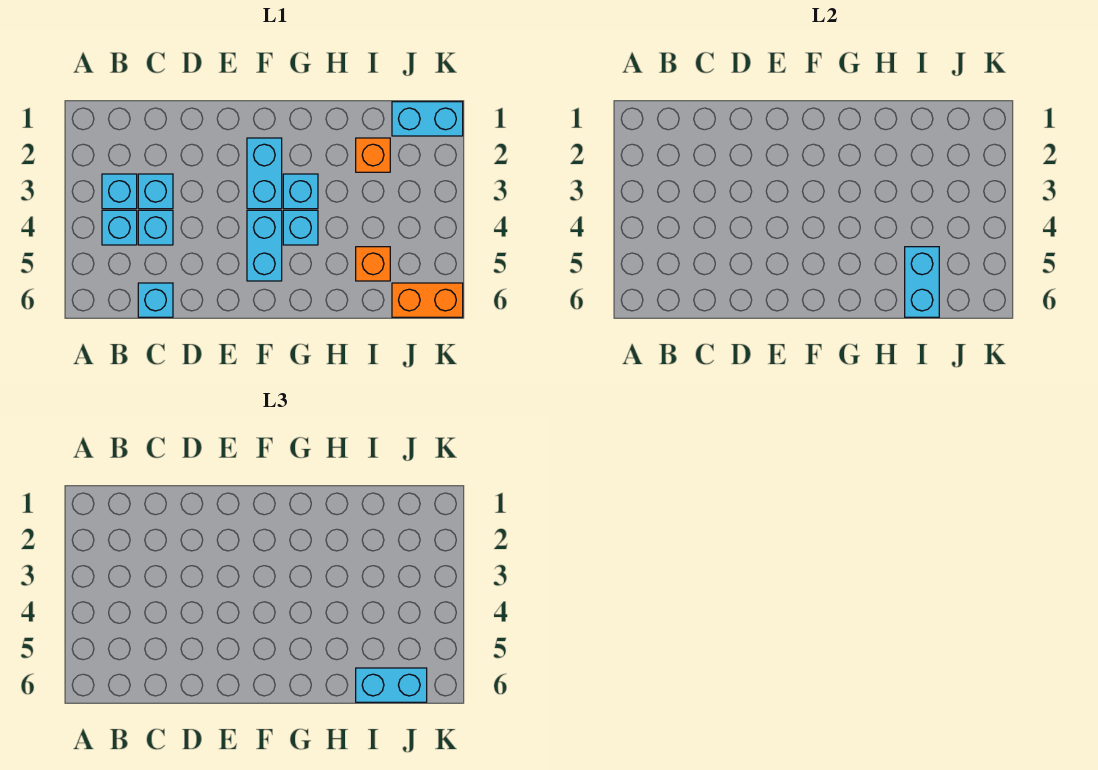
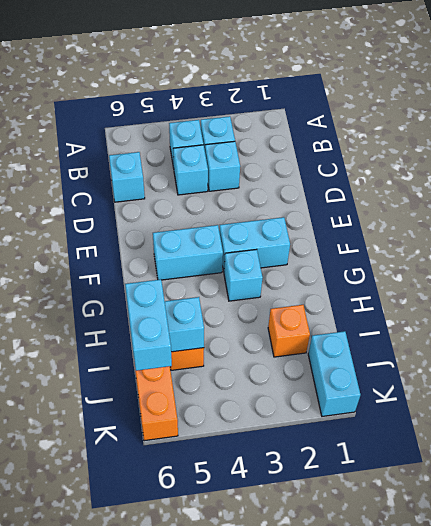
cyan 1x1 brick [283,210,318,245] -> none

